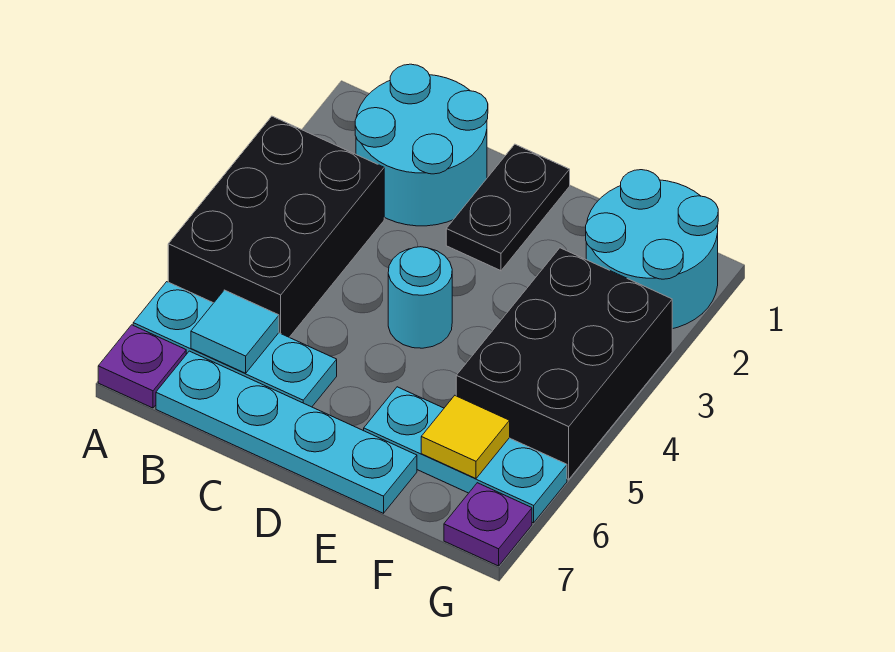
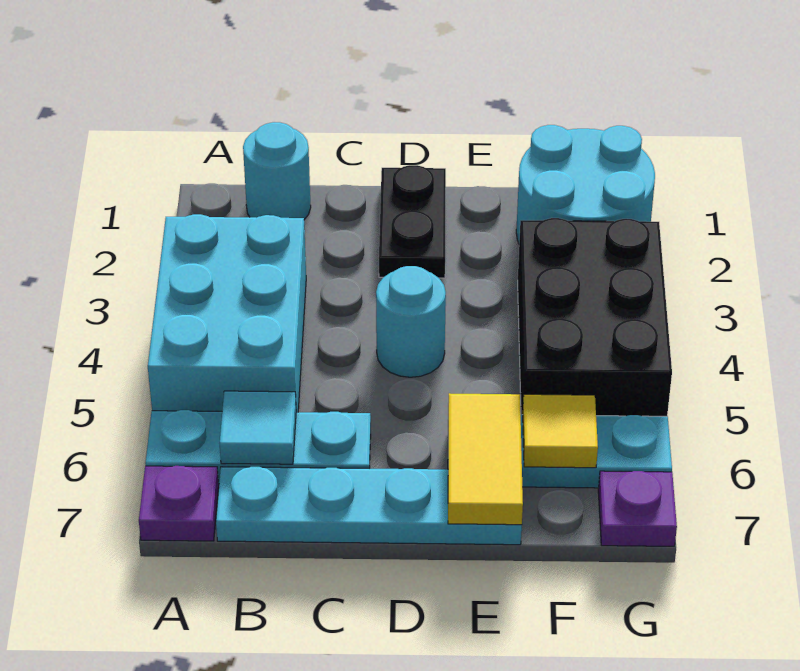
black 2x3 brick [168,116,384,337] -> cyan 2x3 brick [148,214,306,412]
cyan 2x2 round brick [355,64,488,226] -> cyan 1x1 round brick [243,122,311,219]
none -> yellow 1x2 tile [448,393,523,525]

